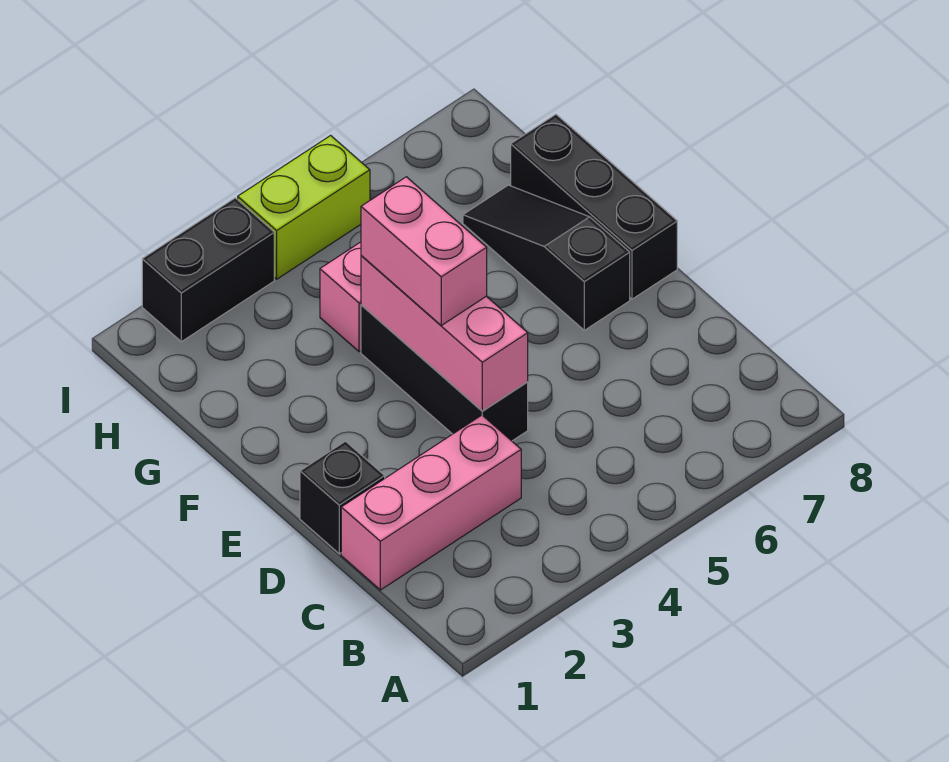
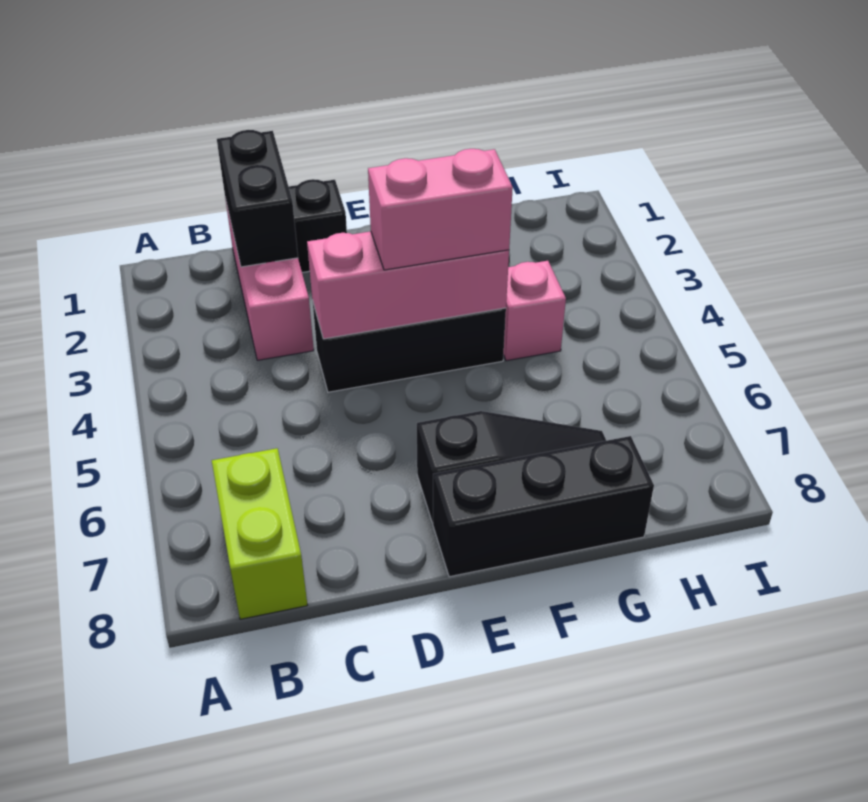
black 1x2 brick [142,198,274,342] -> black 1x2 brick moved to [217,130,298,267]
lime 1x2 brick [238,135,370,279] -> lime 1x2 brick moved to [212,448,307,619]

